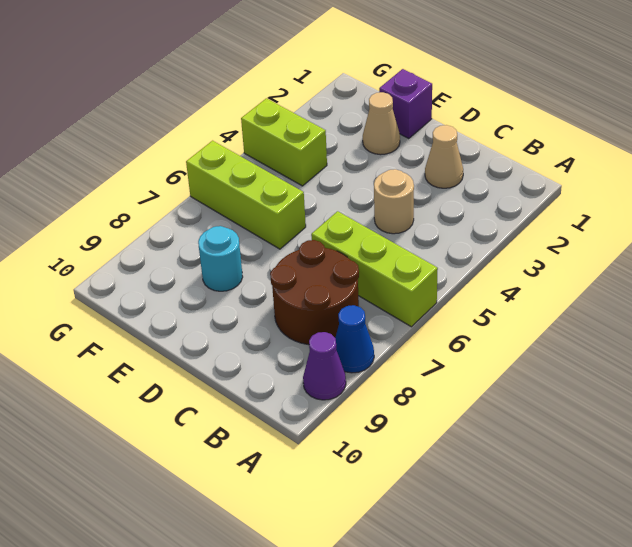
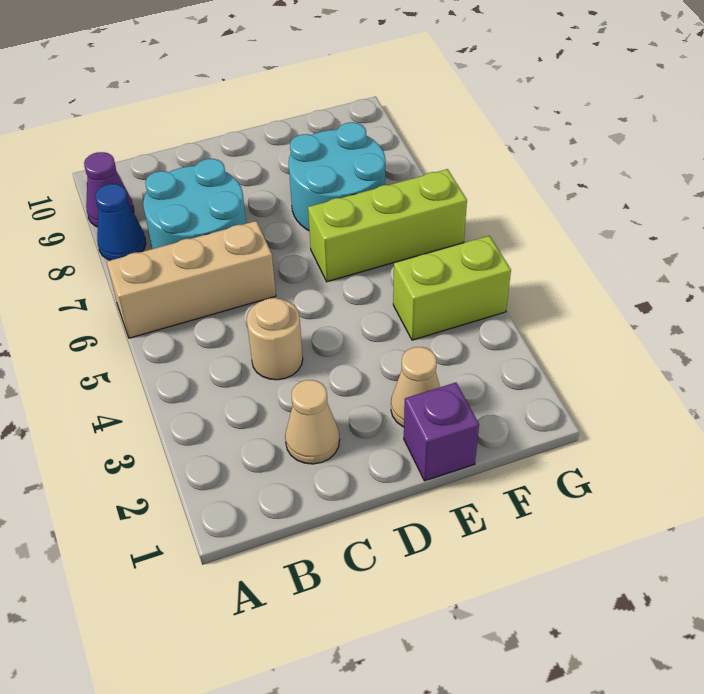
lime 1x3 brick [311,211,438,327] -> tan 1x3 brick [107,221,276,338]
brown 2x2 round brick [270,240,359,345] -> cyan 2x2 round brick [143,159,246,249]
cyan 1x1 round brick [198,226,243,291] -> cyan 2x2 round brick [289,122,386,230]

